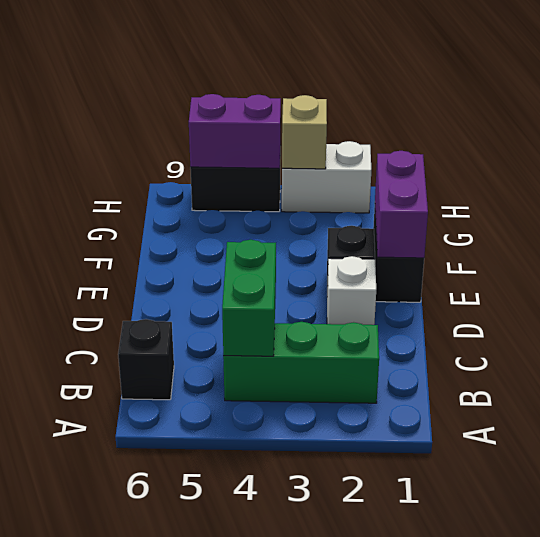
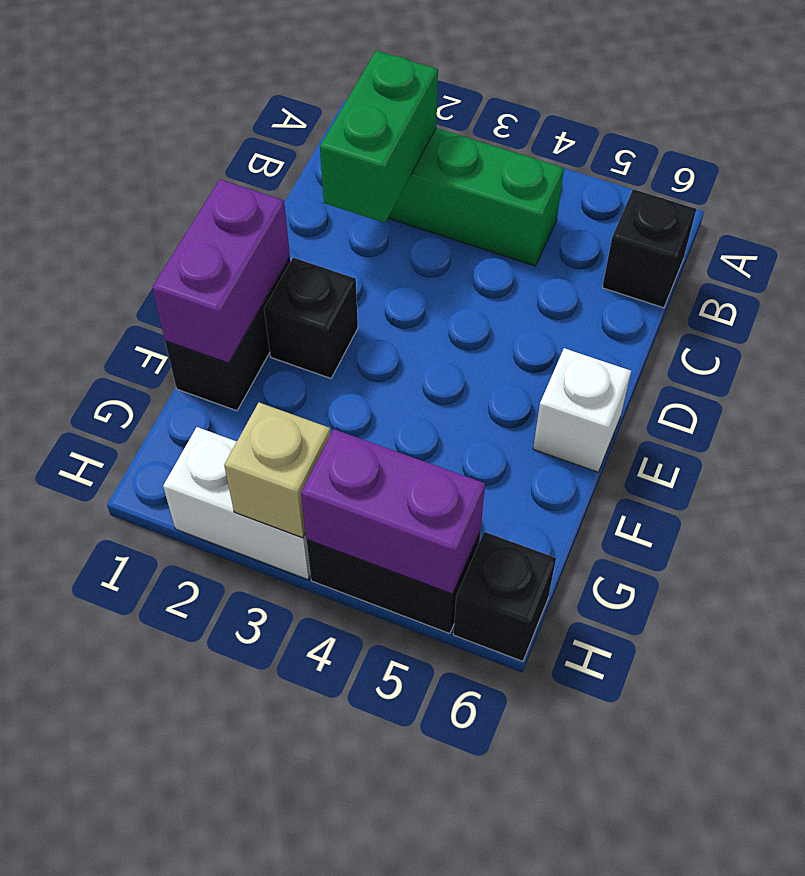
green 1x2 brick [222,240,276,356] -> green 1x2 brick moved to [320,51,438,223]
white 1x1 brick [327,256,376,325] -> white 1x1 brick moved to [533,348,631,472]
none -> black 1x1 brick [453,532,556,661]

